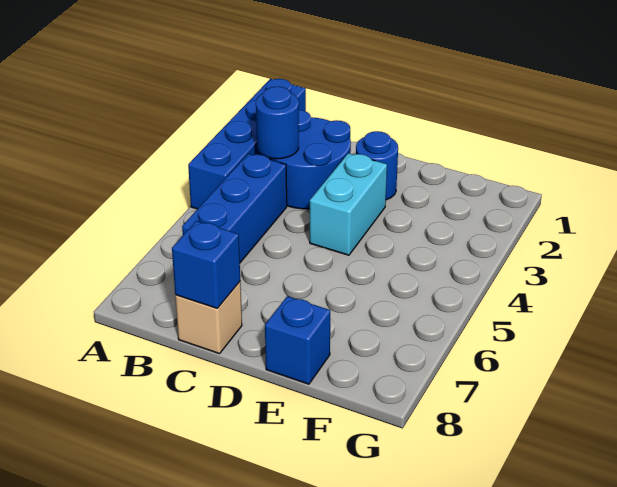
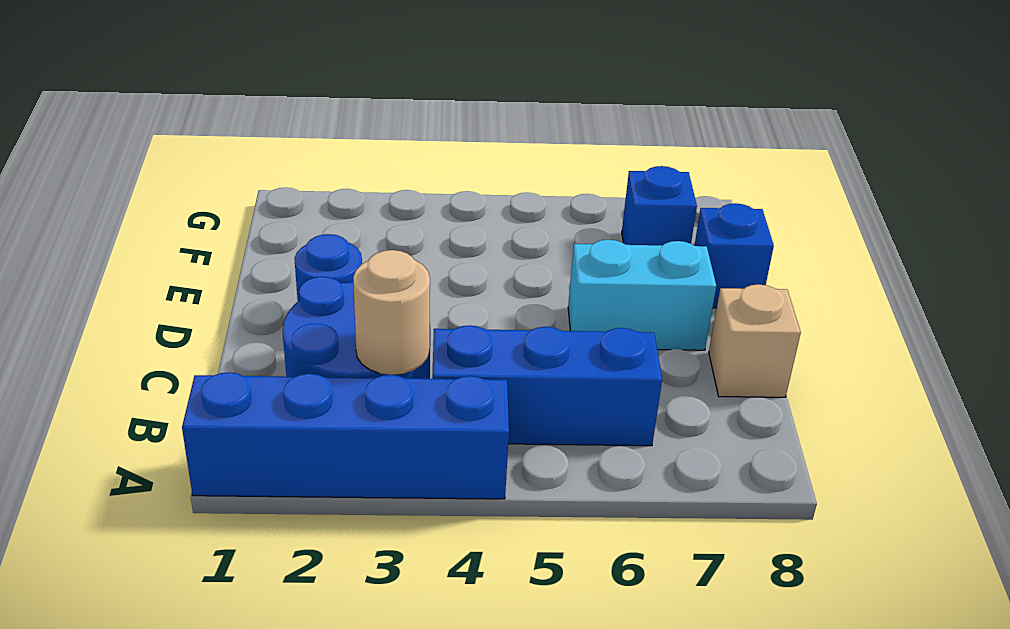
blue 1x1 round brick [256,87,299,159] -> tan 1x1 round brick [353,250,430,375]
blue 1x1 brick [172,221,240,308] -> blue 1x1 brick moved to [622,166,697,245]
cyan 1x2 brick [310,153,387,255] -> cyan 1x2 brick moved to [568,240,716,350]

